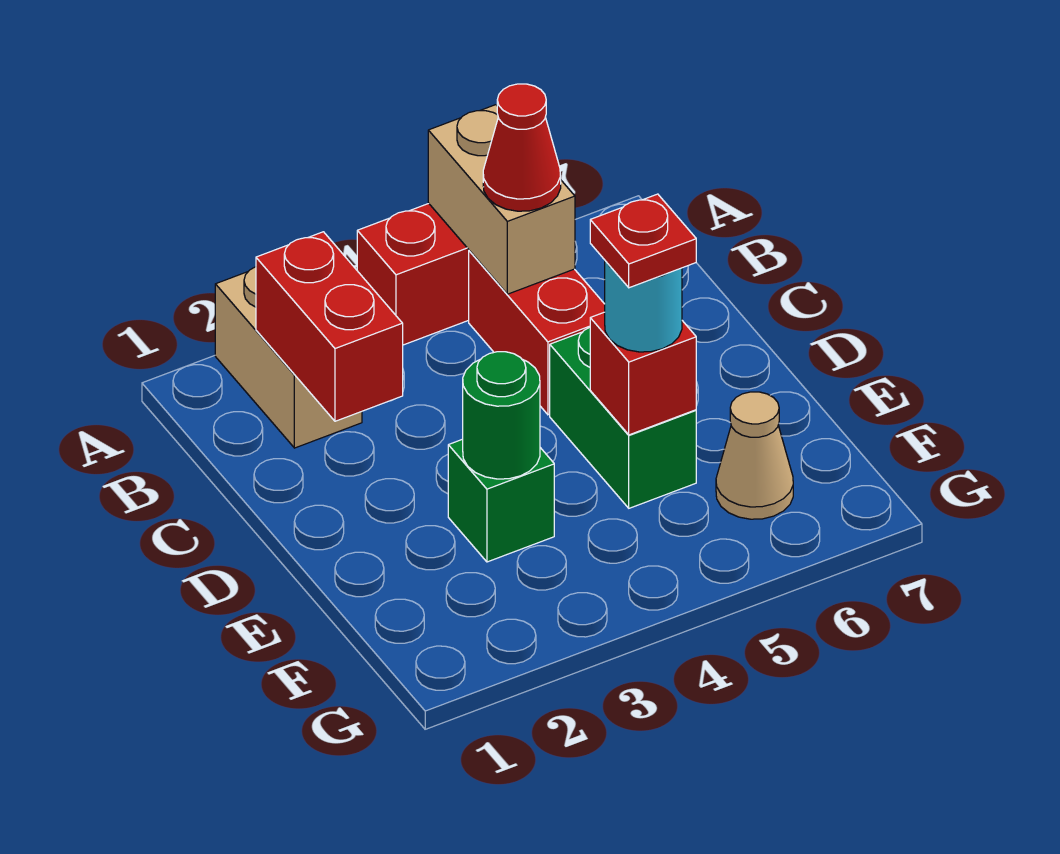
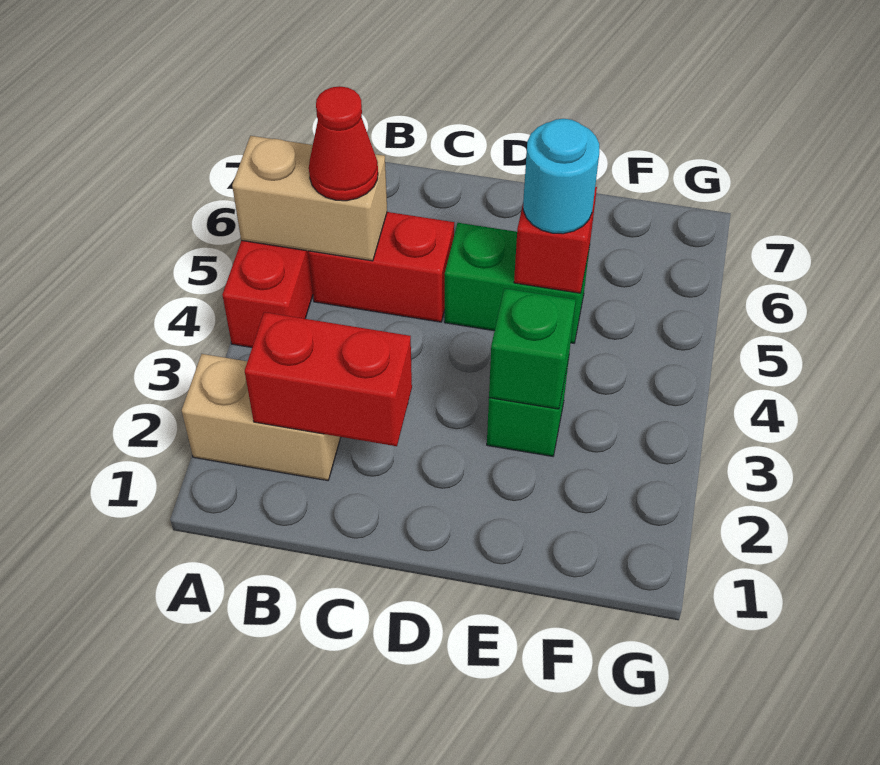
green 1x1 round brick [463,352,540,479] -> green 1x1 brick [489,288,576,409]
red 1x1 plate [590,194,696,288] -> none
tan 1x1 cone [716,392,793,519] -> none

